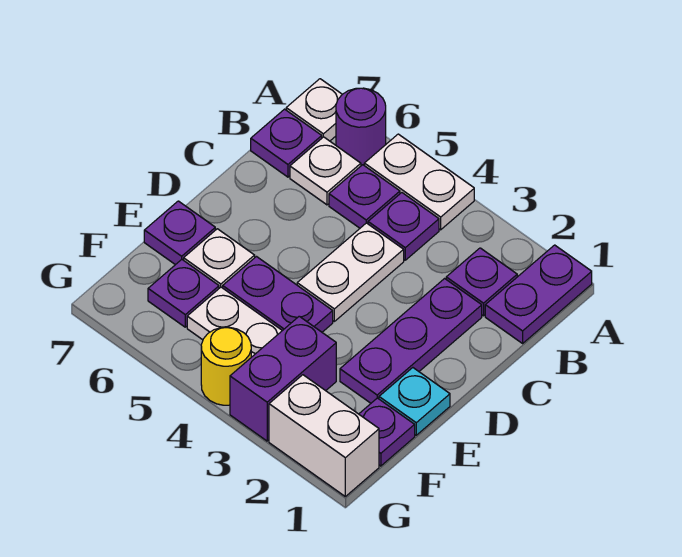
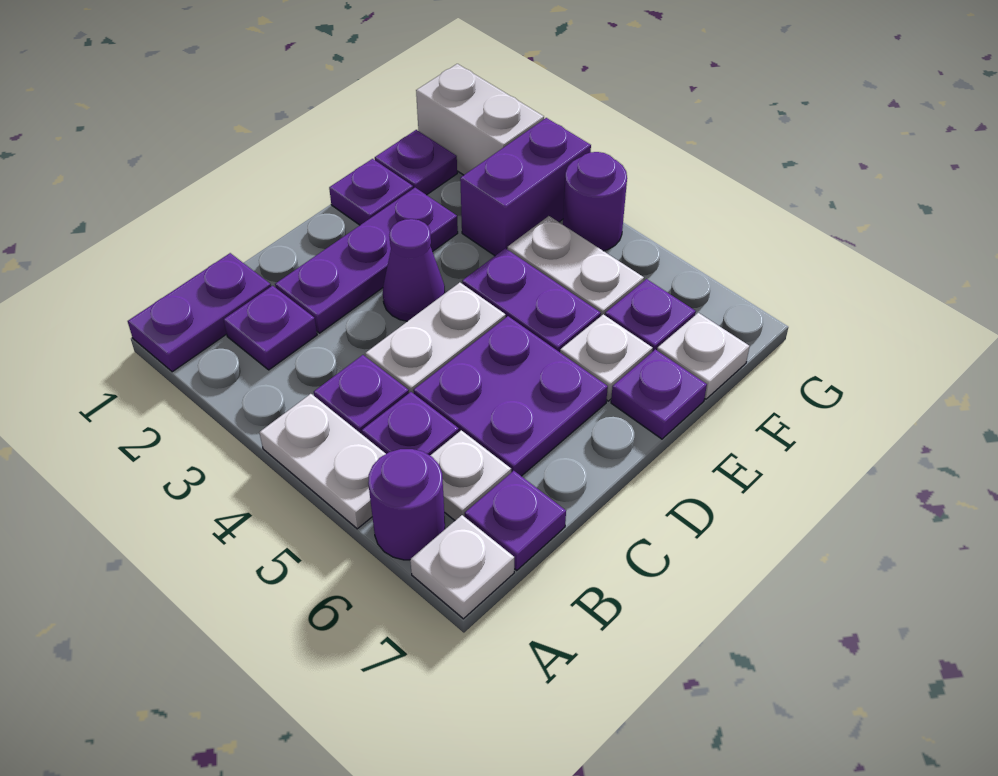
none -> purple 2x2 plate [413,316,608,476]
none -> purple 1x1 cone [383,219,445,321]
cyan 1x1 plate [379,368,450,435] -> purple 1x1 plate [329,159,413,225]
none -> white 1x1 plate [657,313,750,399]
yellow 1x1 round brick [201,327,251,405] -> purple 1x1 round brick [563,152,627,251]

